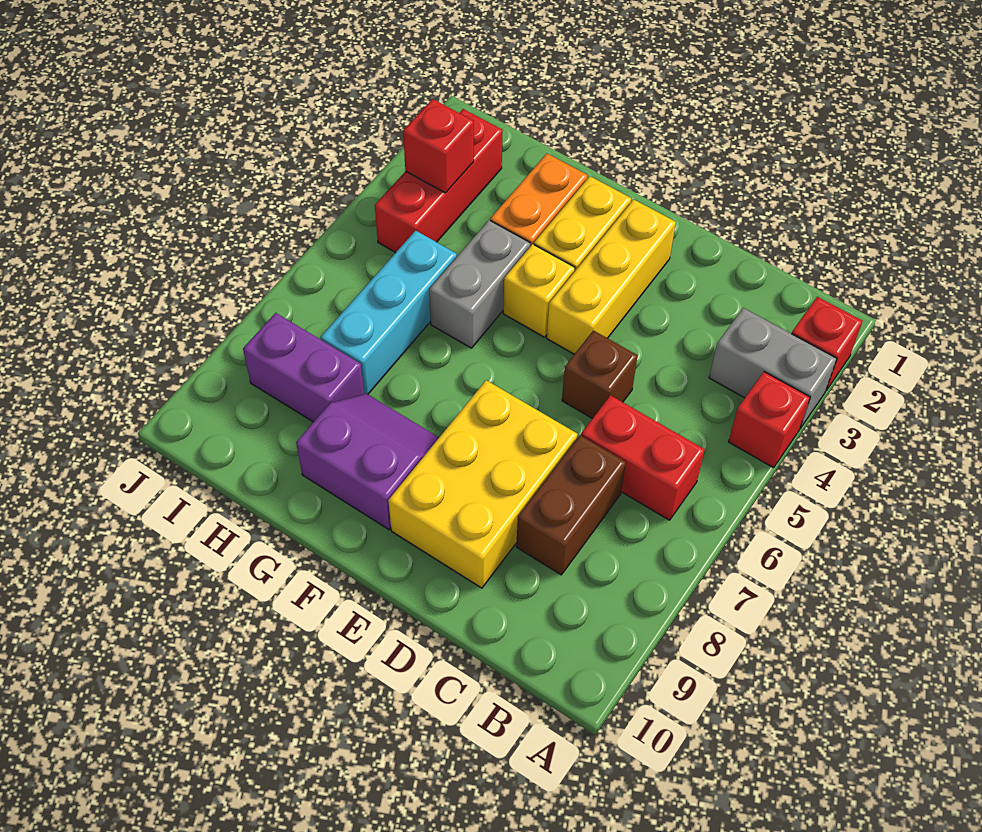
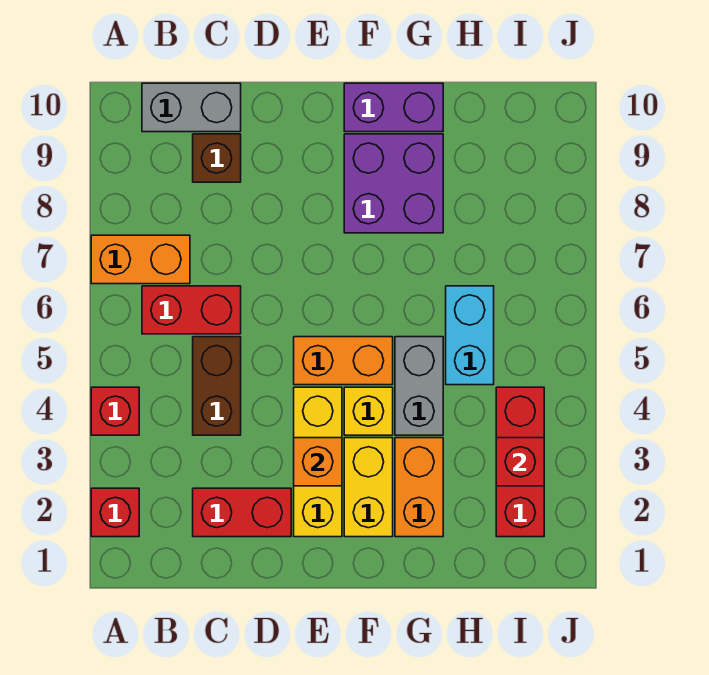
grey 1x2 brick [709,308,837,428] -> grey 1x2 brick moved to [142,83,241,132]
none -> orange 1x2 brick [91,235,190,284]
none -> red 1x2 brick [193,488,291,537]
brown 1x2 brick [516,435,626,575] -> brown 1x2 brick moved to [193,337,241,435]
brown 1x1 brick [562,331,638,418] -> brown 1x1 brick moved to [193,134,241,182]
yellow 2x3 brick [388,380,578,588] -> none
none -> orange 1x1 brick [294,438,342,486]
none -> orange 1x2 brick [294,337,393,385]
purple 2x2 slope [296,394,439,530] -> purple 2x2 brick [344,134,443,233]
cyan 1x3 brick [321,231,457,394] -> cyan 1x2 brick [446,286,494,385]
purple 1x2 brick [243,313,364,422] -> purple 1x2 brick moved to [344,83,443,132]

